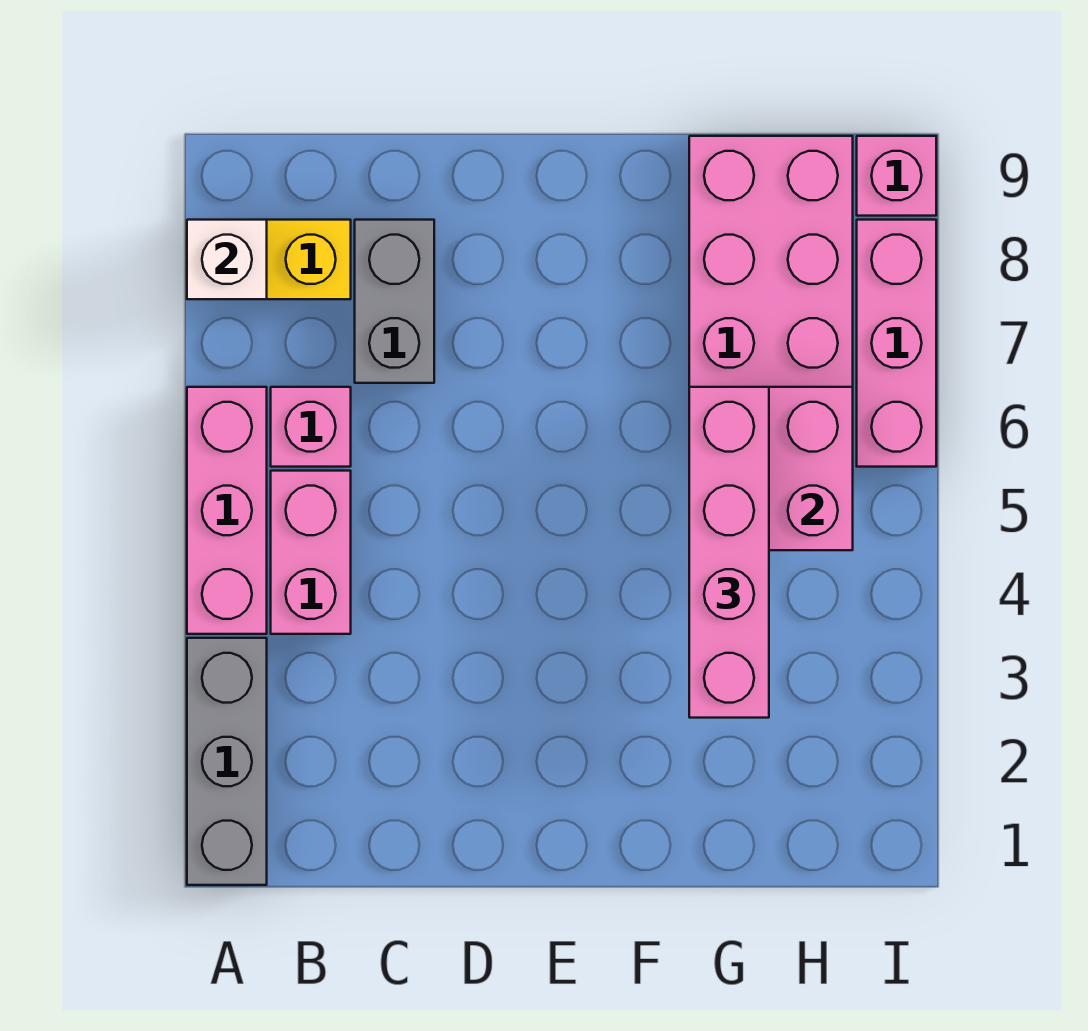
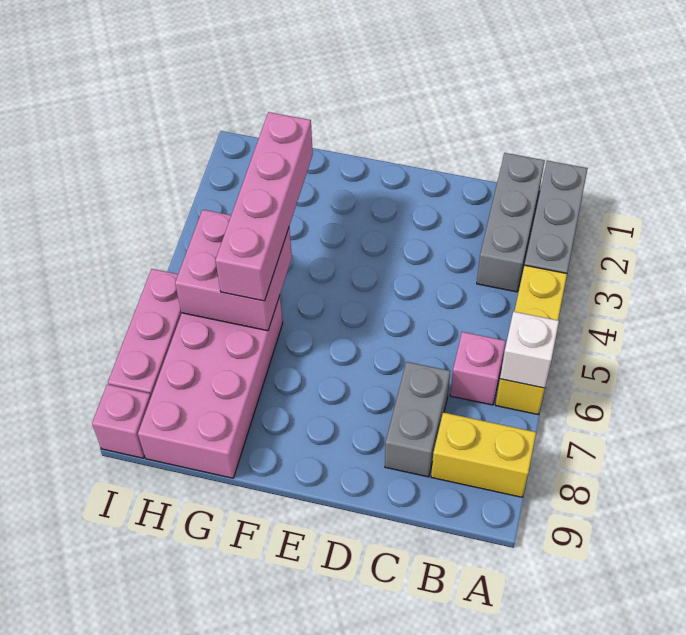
pink 1x3 brick [187,387,267,634] -> yellow 1x3 brick [496,265,567,415]
white 1x1 brick [187,220,267,299] -> white 1x1 brick moved to [500,312,559,388]
none -> grey 1x3 brick [477,153,545,292]
pink 1x2 brick [271,471,351,634] -> none

